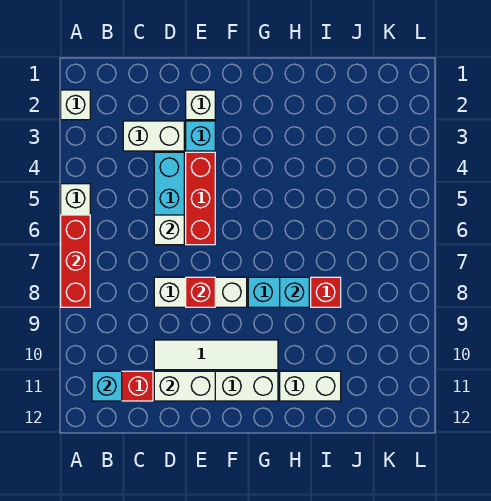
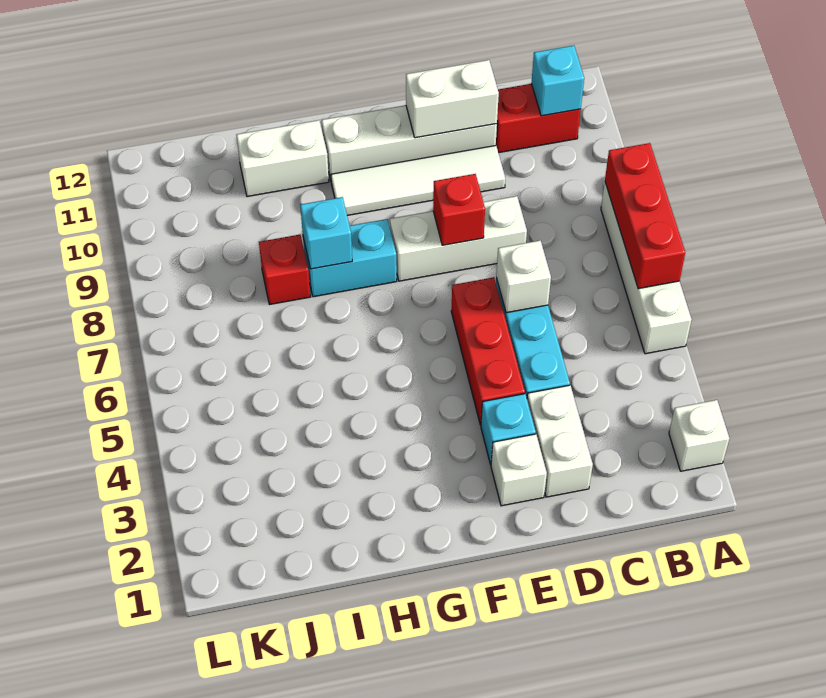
white 1x2 brick [123,121,184,151] -> white 1x2 brick turned to [527,385,593,497]

